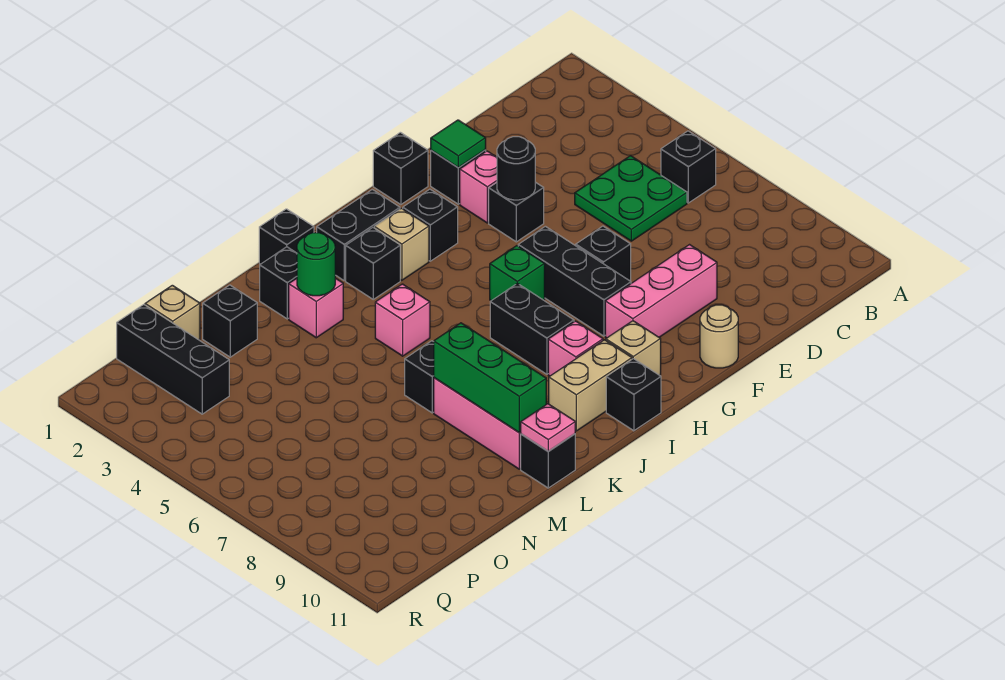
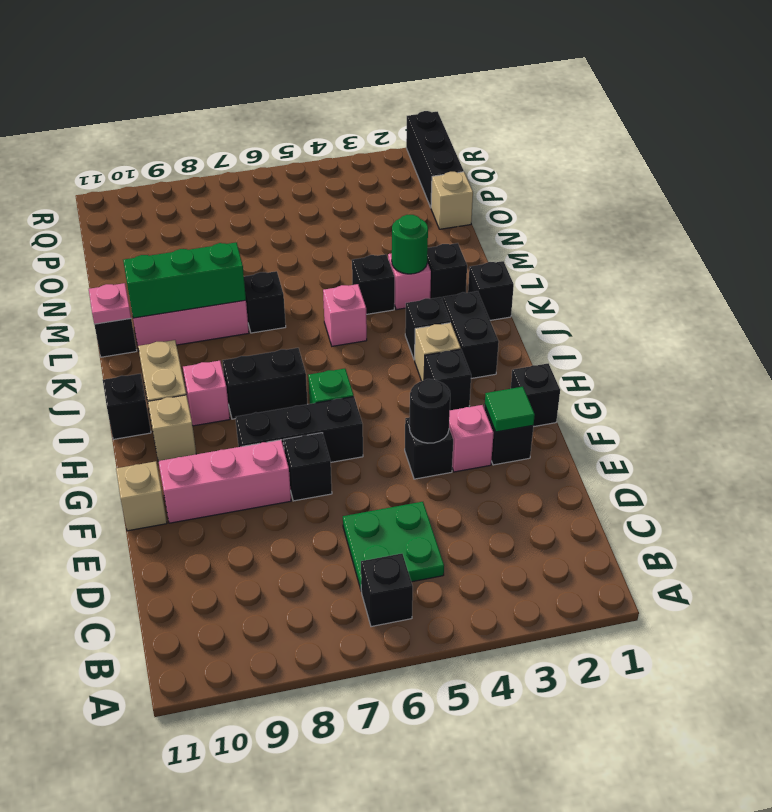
pink 1x3 brick [605,245,717,338] -> pink 1x3 brick turned to [158,440,291,523]
tan 1x1 round brick [700,305,738,368] -> tan 1x1 brick [116,461,167,531]
black 1x1 brick [203,285,257,357] -> black 1x1 brick moved to [352,254,395,314]
black 1x3 brick [117,305,229,414] -> black 1x3 brick turned to [406,111,464,207]

